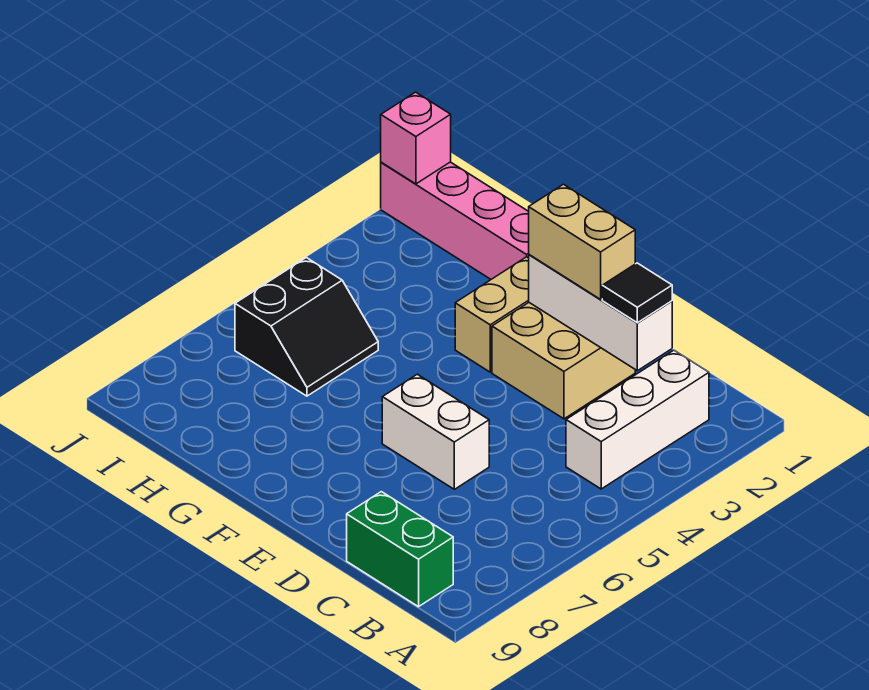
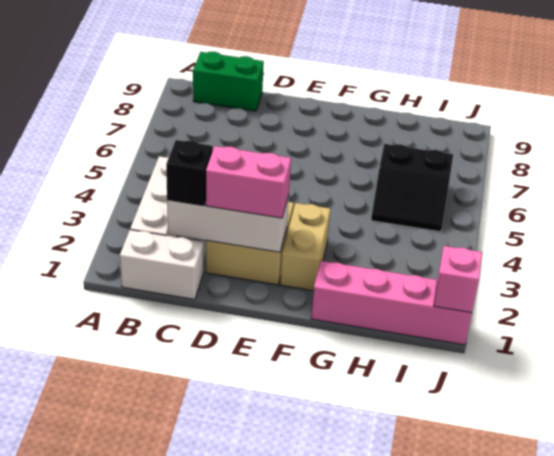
black 1x1 tile [602,263,672,323] -> black 1x1 brick [166,140,213,206]
tan 1x2 brick [529,184,635,299] -> pink 1x2 brick [206,146,291,218]
white 1x2 brick [382,374,489,489] -> white 1x2 brick moved to [120,230,203,300]
black 2x2 slope [235,258,378,396] -> black 2x2 slope turned to [371,144,453,232]

